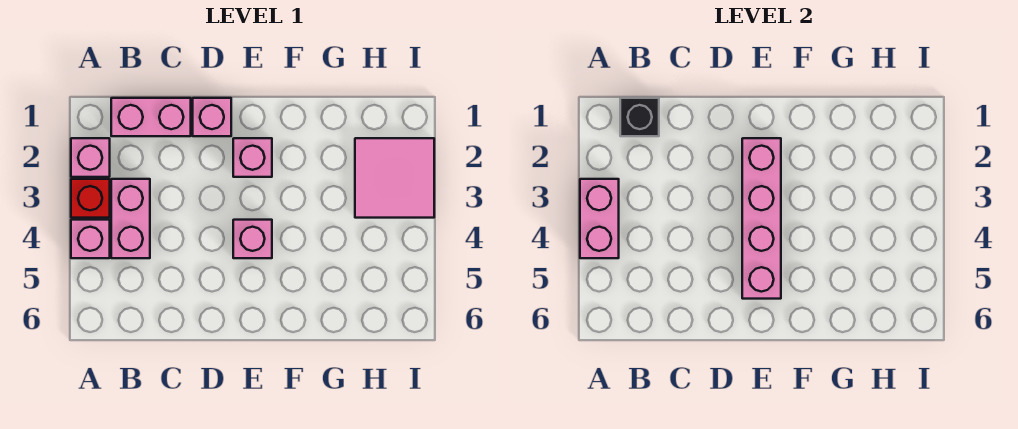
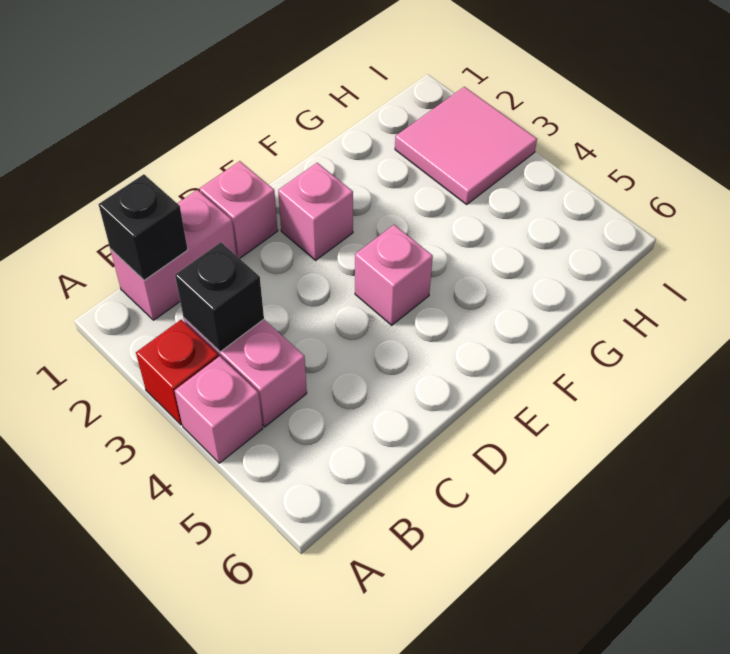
pink 1x1 brick [71,138,110,177] -> none
pink 1x2 brick [580,179,619,258] -> none
none -> black 1x1 brick [175,242,264,352]
pink 1x4 brick [742,138,781,299] -> none

